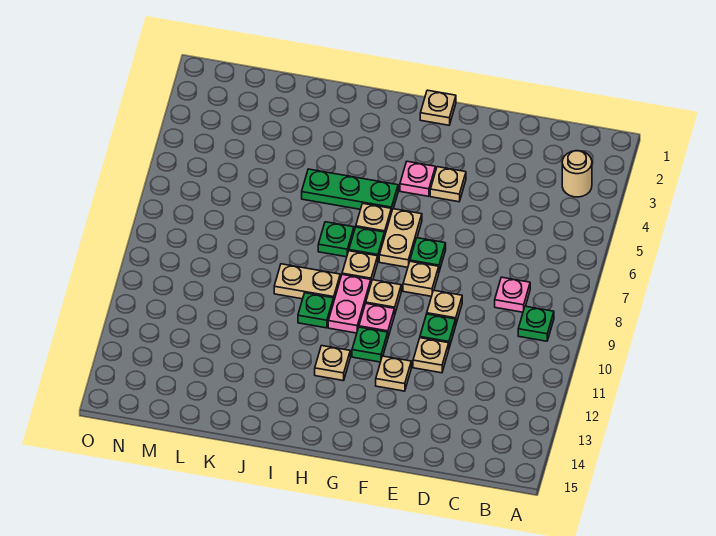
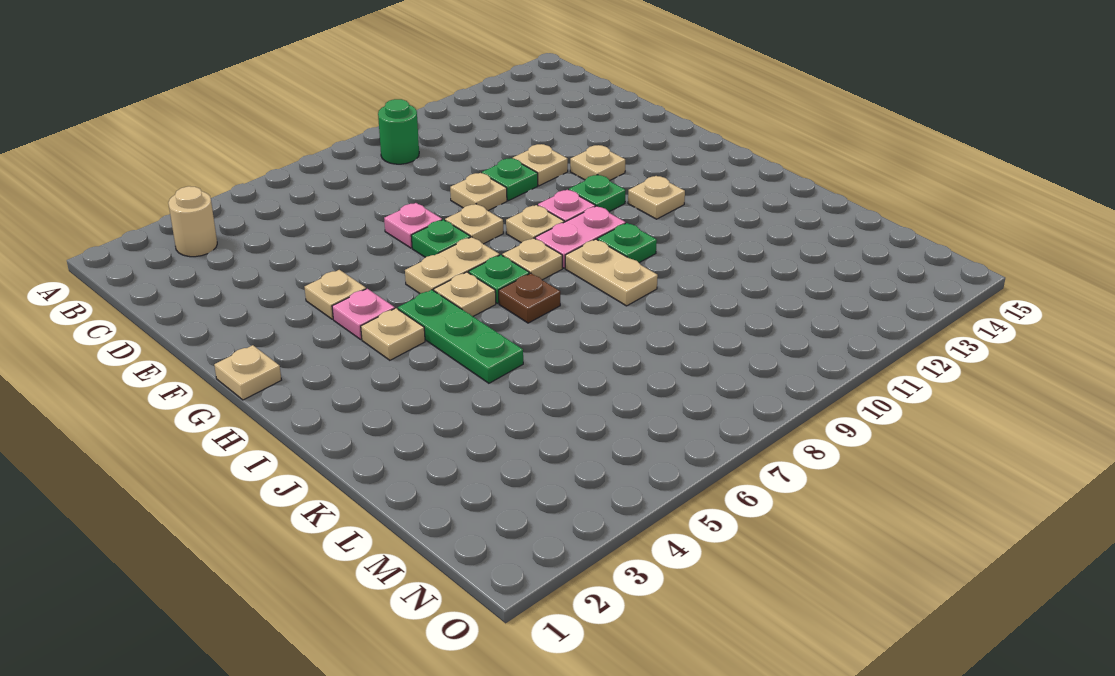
green 1x1 plate [518,306,554,341] -> green 1x1 round brick [378,99,419,164]
pink 1x1 plate [495,277,530,312] -> pink 1x1 plate moved to [384,203,442,248]
none -> tan 1x1 plate [361,308,425,360]
green 1x1 plate [318,222,354,257] -> brown 1x1 plate [499,273,560,323]

